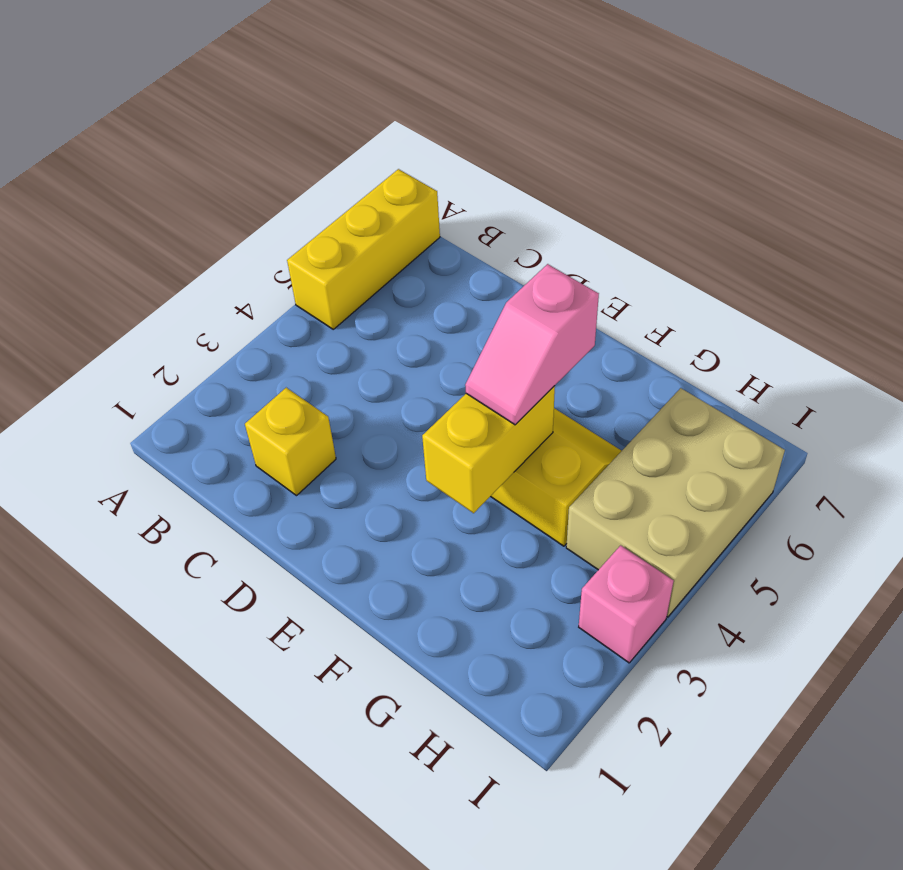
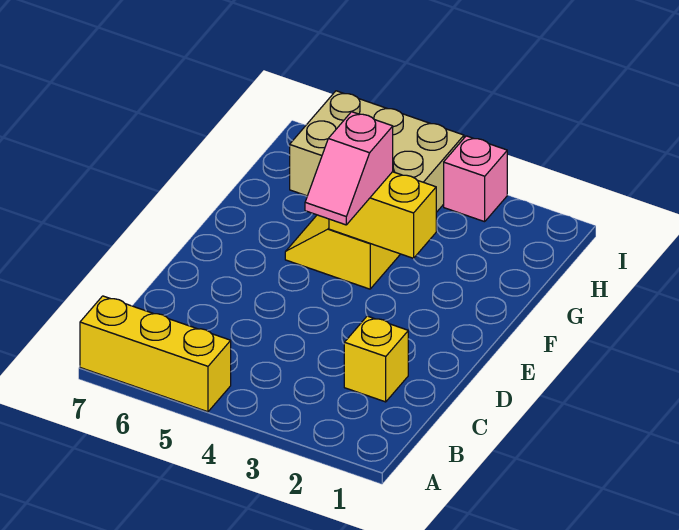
pink 1x2 slope [465,264,599,425] -> pink 1x2 slope turned to [305,112,393,225]

